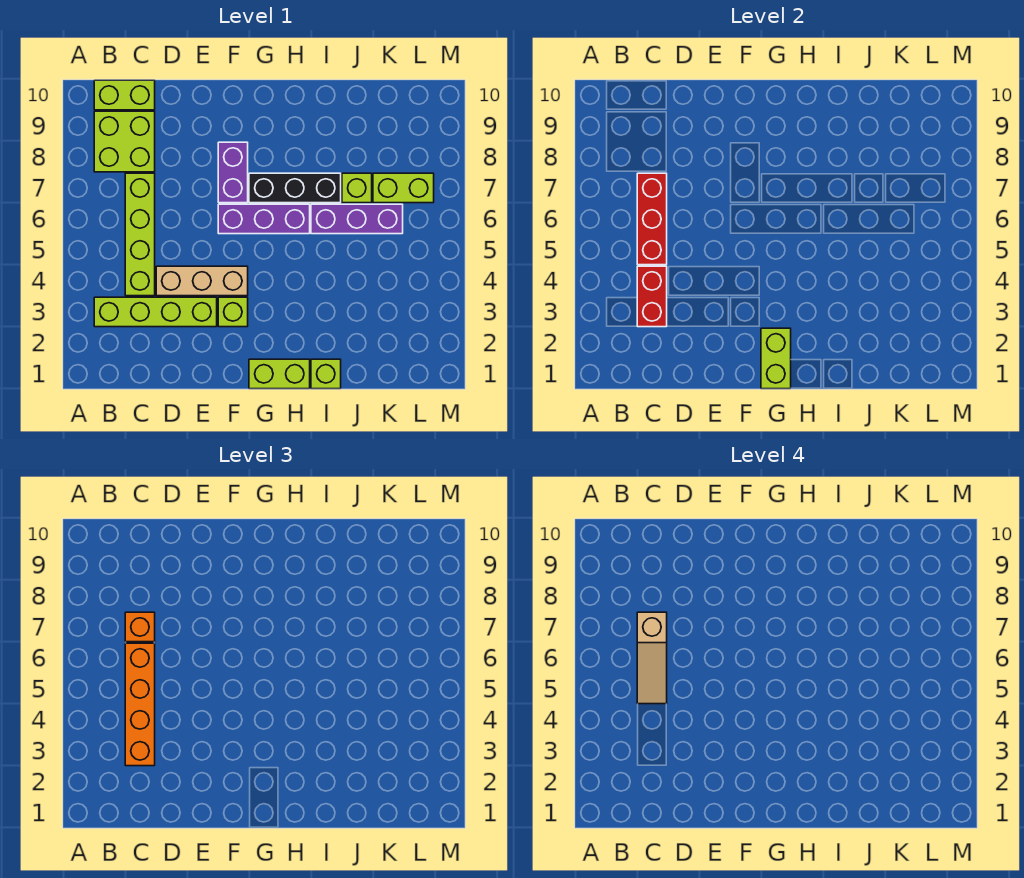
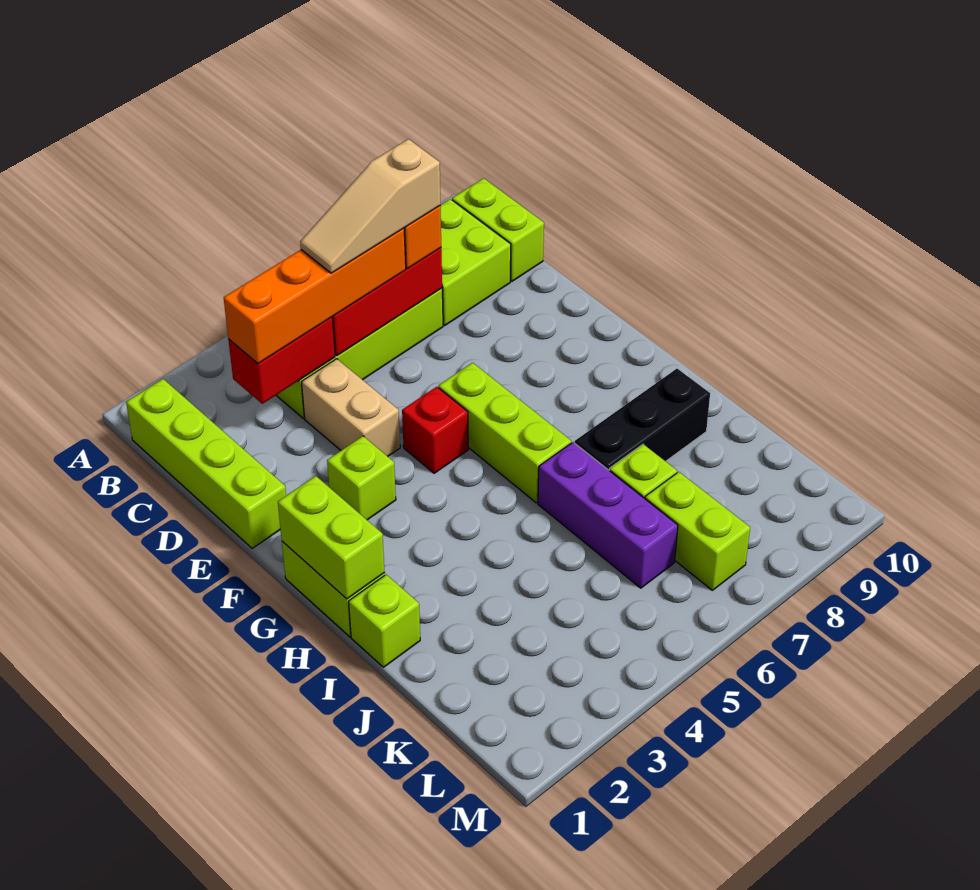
lime 1x4 brick [94,297,217,327] -> lime 1x4 brick moved to [126,379,286,549]
tan 1x3 brick [156,266,248,296] -> tan 1x2 brick [302,359,400,456]
none -> red 1x1 brick [402,387,468,473]
purple 1x3 brick [218,204,310,234] -> lime 1x3 brick [438,363,571,503]
purple 1x2 brick [218,142,248,203] -> none
lime 1x2 brick [761,328,791,389] -> lime 1x2 brick turned to [278,476,385,599]
black 1x3 brick [249,173,341,203] -> black 1x3 brick turned to [575,369,710,470]

